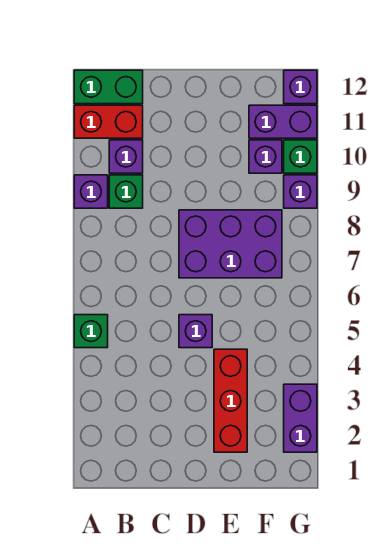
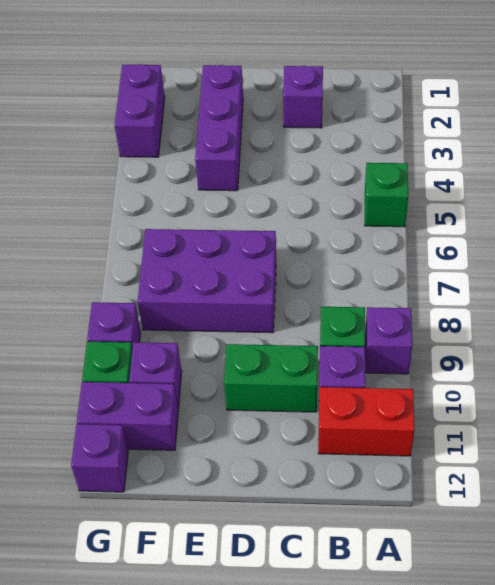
green 1x2 brick [74,70,143,104] -> green 1x2 brick moved to [224,344,318,412]
purple 1x1 brick [179,315,212,348] -> purple 1x1 brick moved to [283,66,323,128]
red 1x3 brick [214,349,247,452] -> purple 1x3 brick [195,65,243,191]

